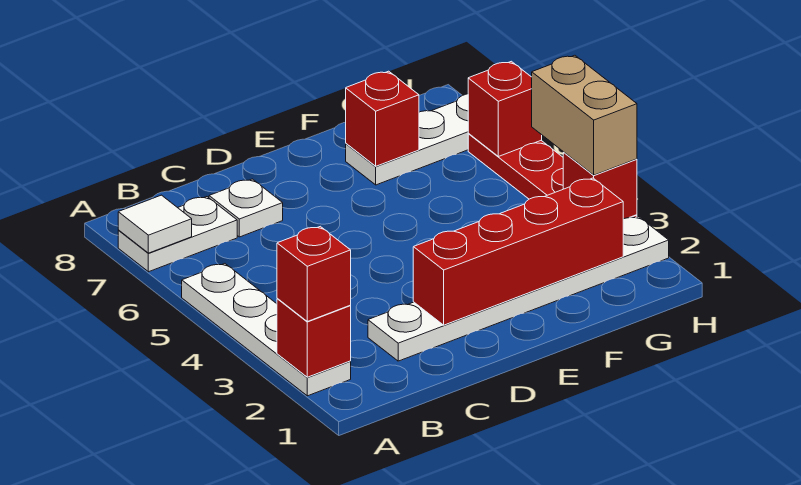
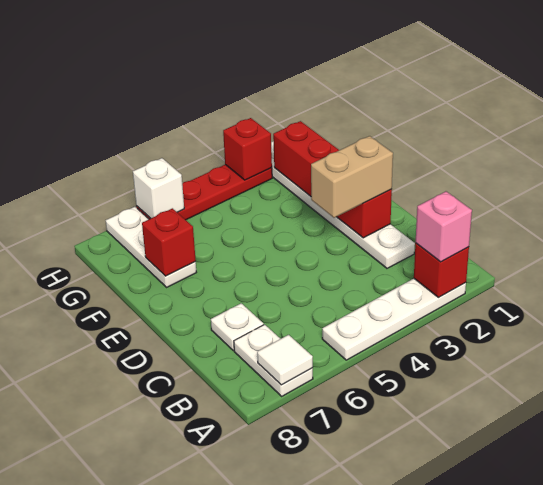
red 1x1 brick [277,226,351,321] -> pink 1x1 brick [416,191,472,262]
tan 1x2 brick [532,55,637,175] -> tan 1x2 brick moved to [311,136,393,218]
red 1x1 brick [468,61,542,157] -> white 1x1 brick [133,158,184,219]

